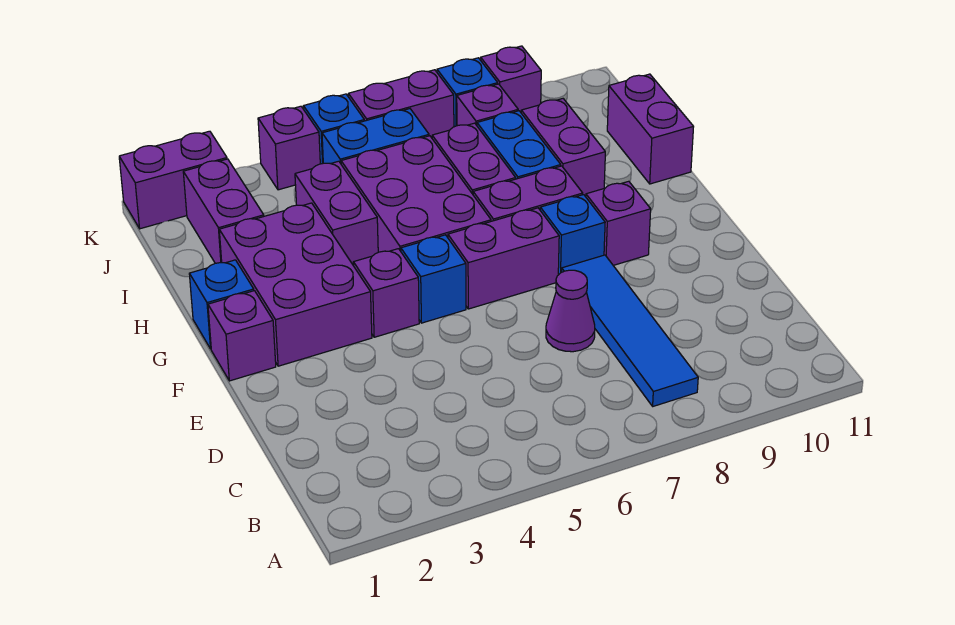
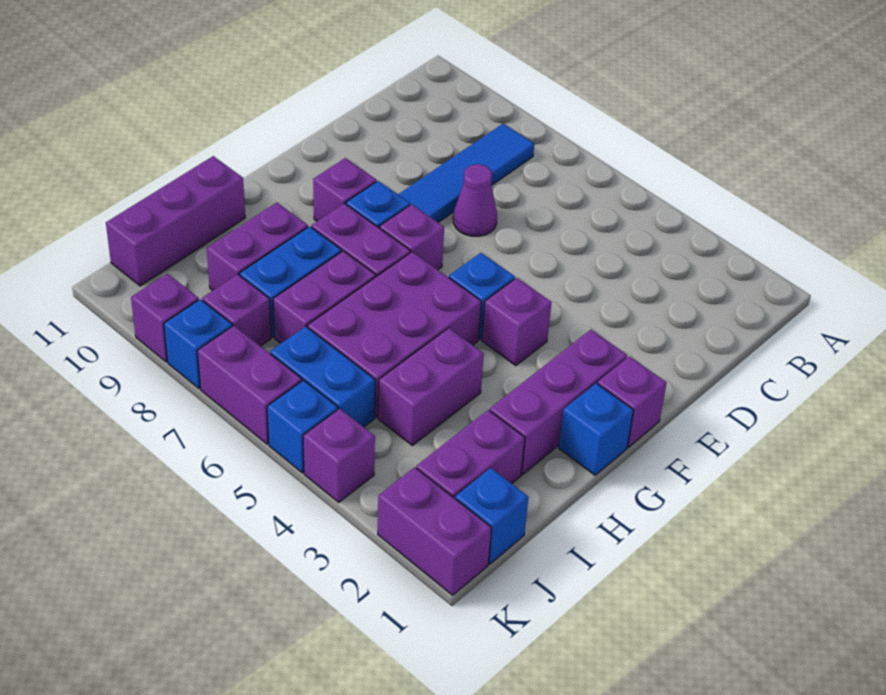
purple 2x3 brick [219,203,372,366] -> purple 1x3 brick [490,330,627,475]
purple 1x2 brick [448,208,559,309] -> purple 1x1 brick [379,204,444,270]
purple 1x2 brick [607,74,694,184] -> purple 1x3 brick [106,156,245,286]
none -> blue 1x1 brick [455,468,529,564]

